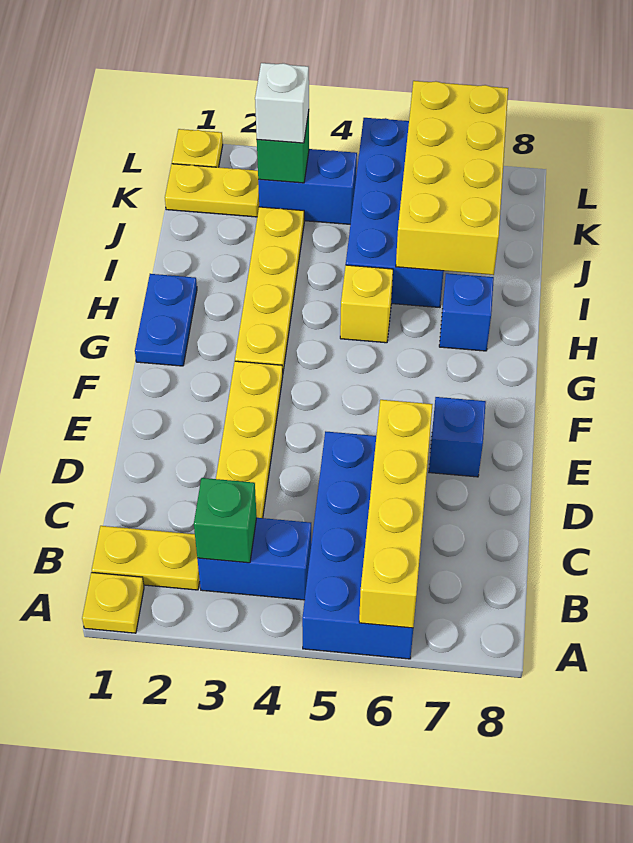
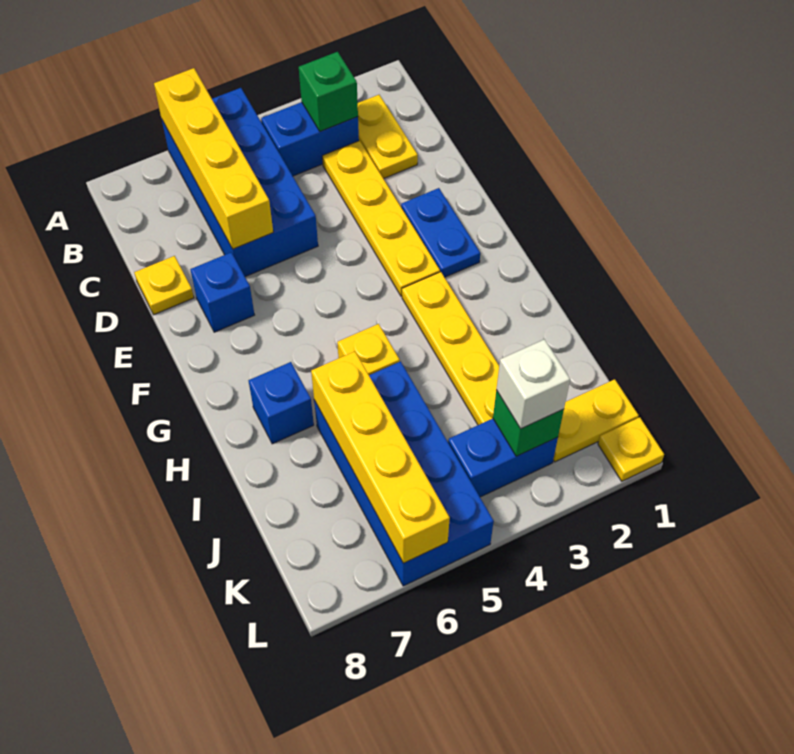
yellow 1x1 plate [82,572,144,633] -> yellow 1x1 plate moved to [134,256,194,315]
yellow 1x2 plate [92,526,200,590] -> yellow 1x2 plate turned to [358,95,418,179]
blue 1x2 plate [135,274,197,366] -> blue 1x2 plate moved to [401,188,480,277]
yellow 2x4 brick [396,81,508,275] -> yellow 1x4 brick [311,352,450,563]

